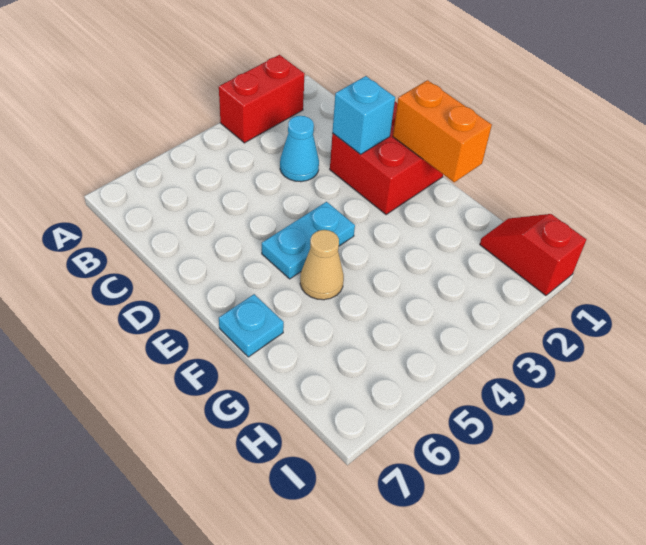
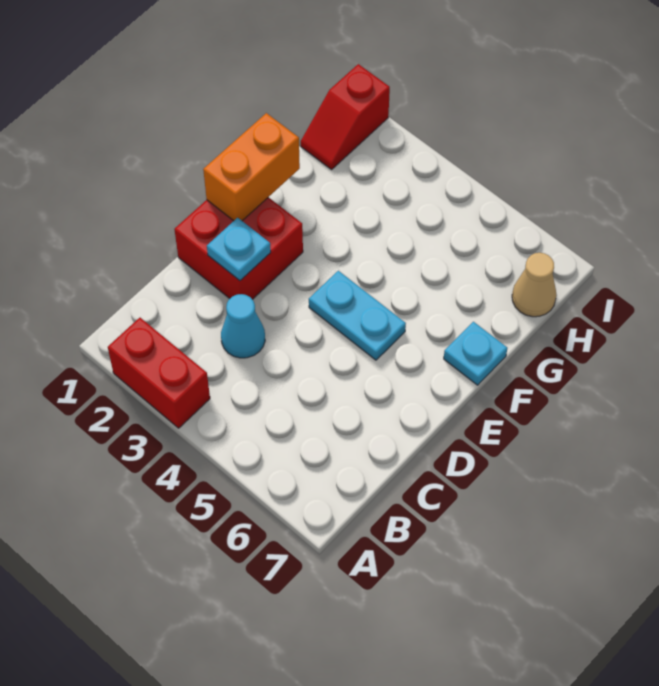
cyan 1x1 brick [332,76,395,154] -> cyan 1x1 plate [207,218,271,281]
tan 1x1 cone [300,230,344,300] -> tan 1x1 cone moved to [512,253,556,317]

